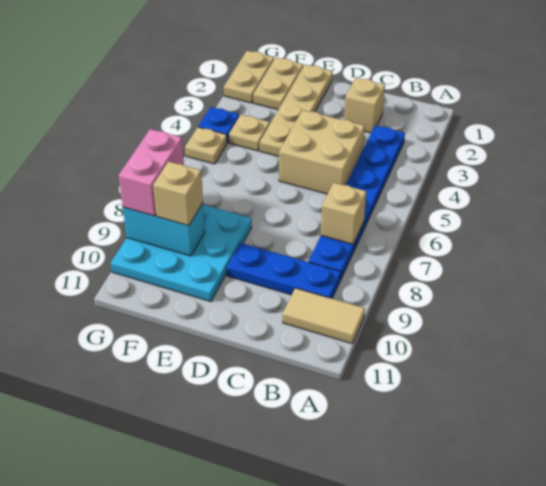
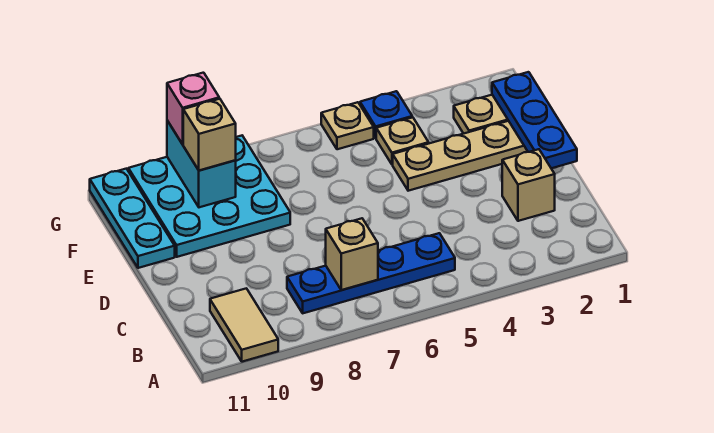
blue 1x6 plate [309,125,405,279] -> blue 1x4 plate [287,233,455,313]
blue 1x3 plate [227,243,341,298] -> blue 1x3 plate moved to [492,72,577,168]
tan 2x2 brick [279,110,365,194] -> none
none -> cyan 1x3 plate [90,169,175,268]
tan 1x2 plate [224,51,274,103] -> none
pink 1x2 brick [119,129,184,216] -> pink 1x1 brick [167,73,219,144]

